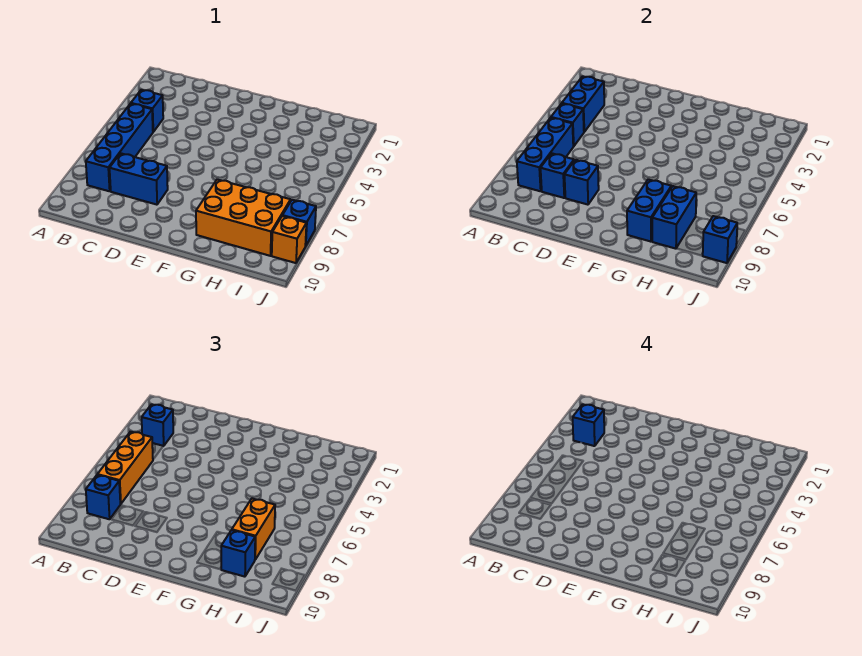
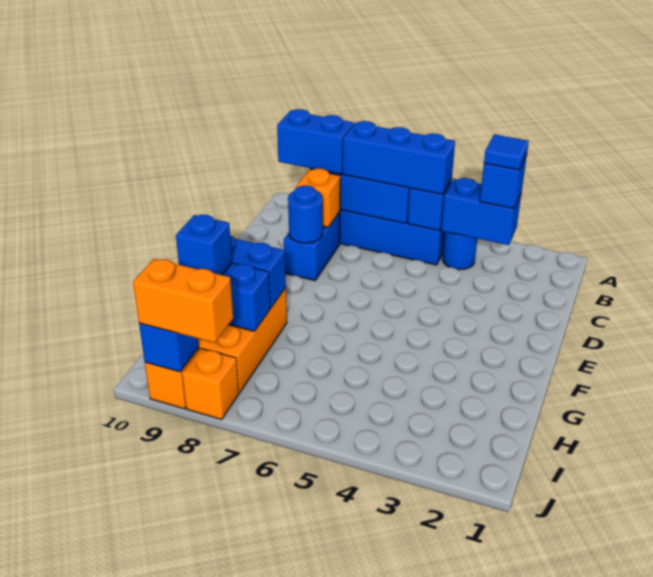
blue 1x1 brick [573,404,604,446] -> blue 1x1 tile [484,135,529,170]
blue 1x1 brick [131,90,163,132] -> blue 1x1 round brick [442,232,477,270]
orange 1x3 brick [97,432,153,504] -> blue 1x3 brick [343,121,455,194]
blue 1x1 brick [86,475,120,519] -> blue 1x2 brick [277,109,353,174]
blue 1x1 brick [541,153,574,198] -> orange 1x1 brick [297,168,340,227]
blue 1x1 brick [564,160,599,205] -> blue 1x1 round brick [288,185,323,243]
orange 1x2 brick [232,499,275,560] -> orange 1x2 brick moved to [133,259,233,343]
blue 1x1 brick [282,200,316,246] -> orange 1x1 brick [182,349,239,419]

